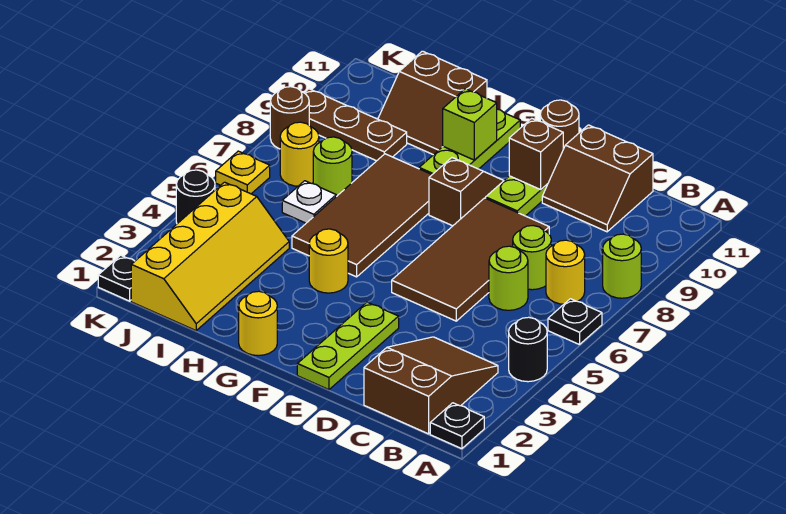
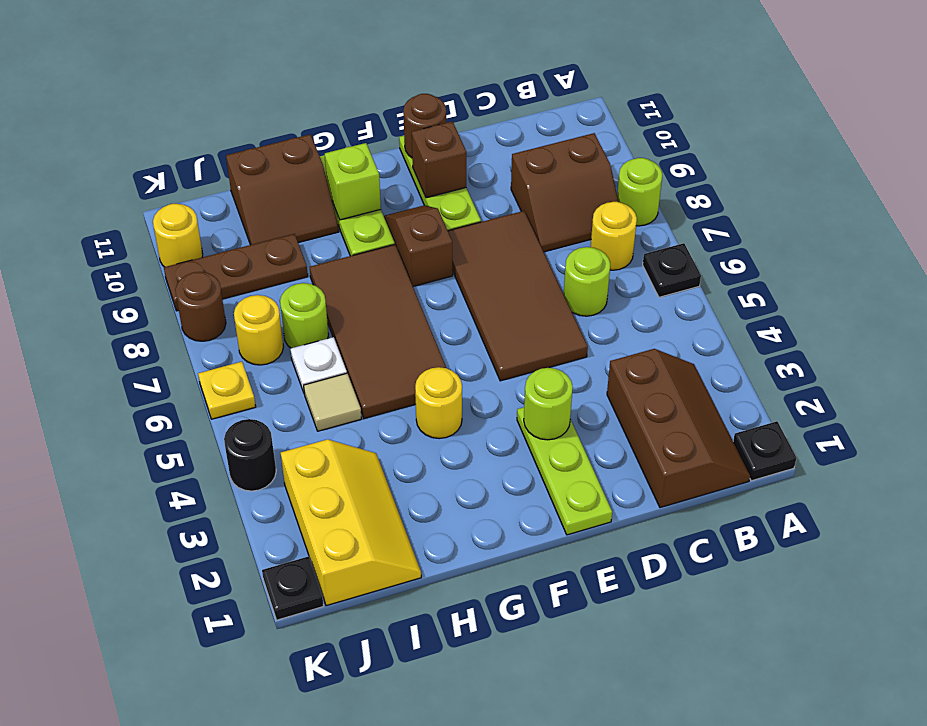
black 1x1 round brick [509,317,547,382] -> none
brown 2x3 slope [364,337,498,434] -> brown 2x3 slope turned to [607,349,750,508]
lime 1x1 round brick [513,226,551,290] -> lime 1x1 round brick moved to [524,368,573,440]
brown 2x2 slope [542,125,653,232] -> brown 2x2 slope moved to [511,133,619,252]
yellow 1x1 round brick [239,291,277,356] -> yellow 1x1 round brick moved to [153,204,203,267]
yellow 2x4 slope [131,182,289,331] -> yellow 2x3 slope [281,439,421,606]
none -> tan 1x1 tile [304,373,362,431]

